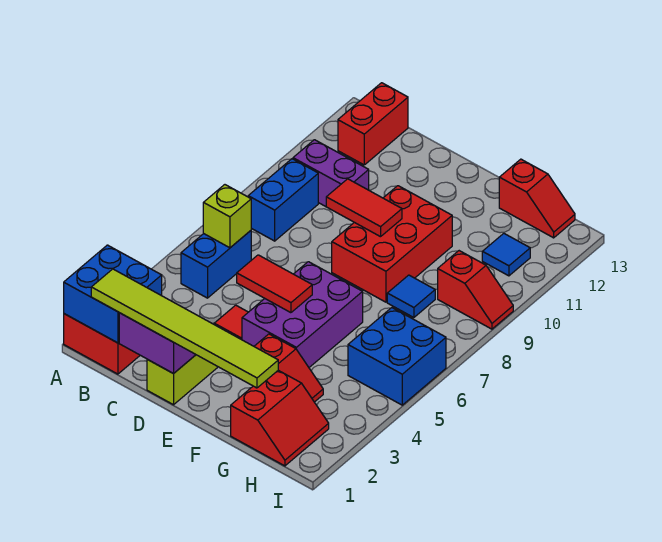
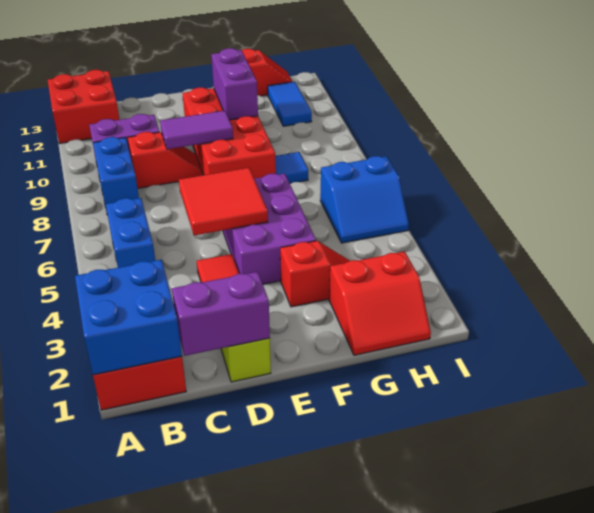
lime 1x6 tile [91,269,278,388] -> none
lime 1x1 brick [203,185,251,248] -> none
red 1x2 brick [338,83,408,165] -> red 2x2 brick [48,70,119,144]
red 1x2 tile [237,255,312,313] -> red 2x2 tile [179,168,268,235]
red 1x2 tile [326,179,402,237] -> purple 1x2 tile [160,111,233,149]
red 2x3 brick [332,186,452,302] -> red 2x4 brick [182,88,276,179]
none -> purple 1x2 brick [211,48,258,120]
red 2x2 slope [231,370,329,466] -> red 2x2 slope turned to [329,252,431,355]
blue 2x2 brick [348,308,446,405] -> blue 2x2 slope [320,156,409,243]
red 1x2 slope [438,251,513,329] -> red 1x2 slope moved to [128,132,202,189]
blue 1x1 tile [482,233,530,276] -> blue 1x2 tile [268,82,312,126]

